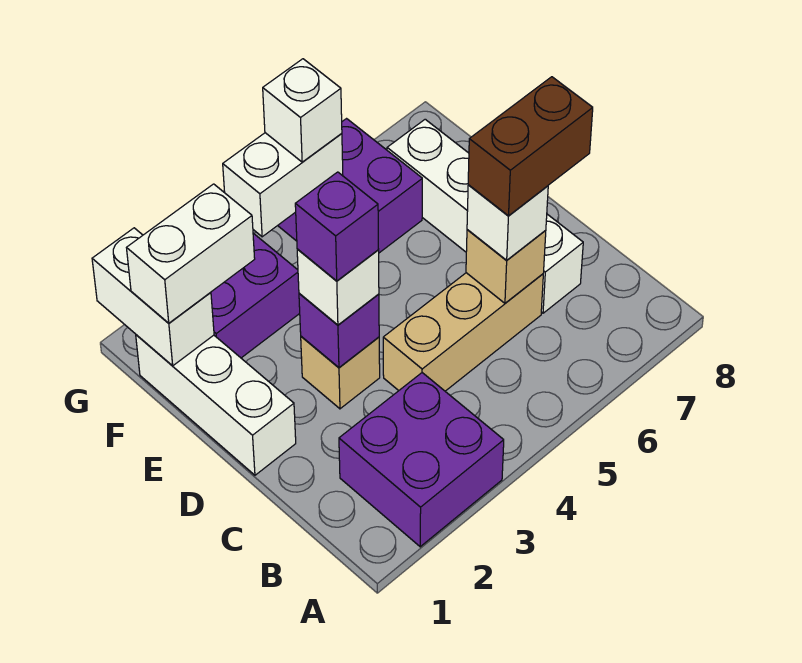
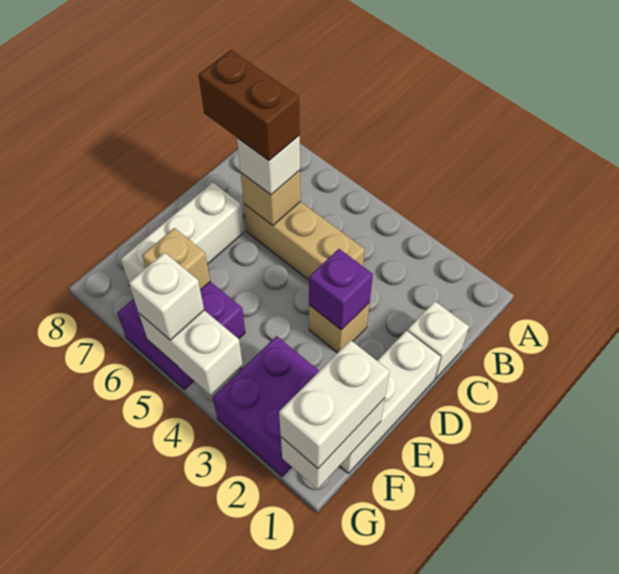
purple 2x2 brick [339,373,504,547] -> none
white 1x4 brick [387,119,583,313] -> white 1x3 brick [121,183,244,283]
white 1x1 brick [297,249,379,325] -> white 1x1 brick moved to [407,301,469,379]
purple 1x1 brick [295,172,379,281] -> none
white 1x2 brick [127,184,255,323] -> white 1x2 brick turned to [279,340,390,468]
none -> tan 1x1 brick [142,228,210,290]

